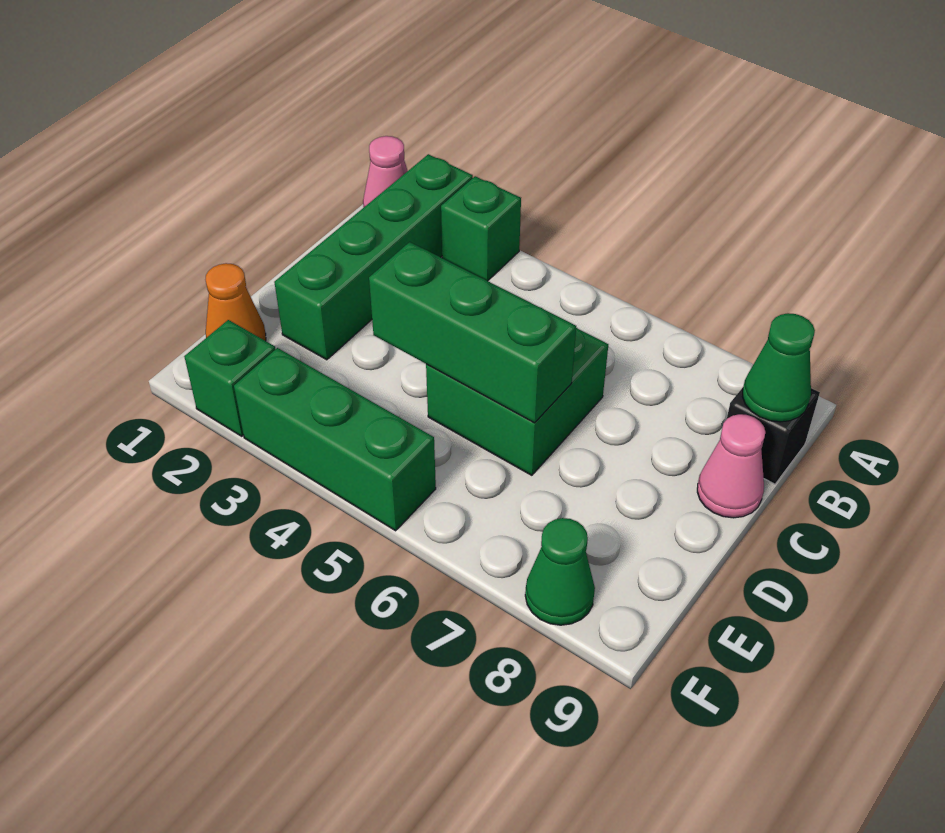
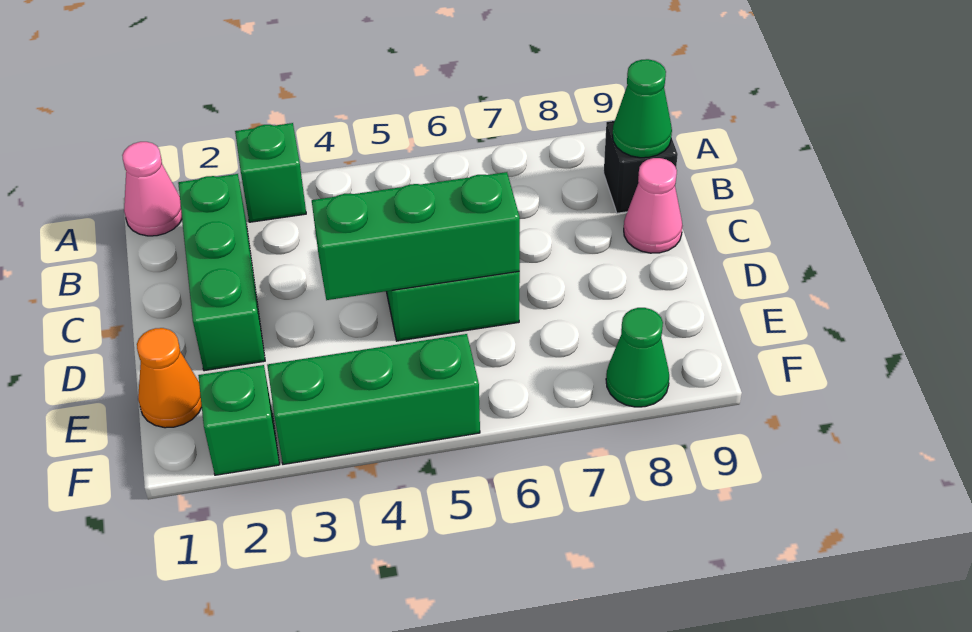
green 1x4 brick [274,154,473,360] -> green 1x3 brick [178,174,265,371]

